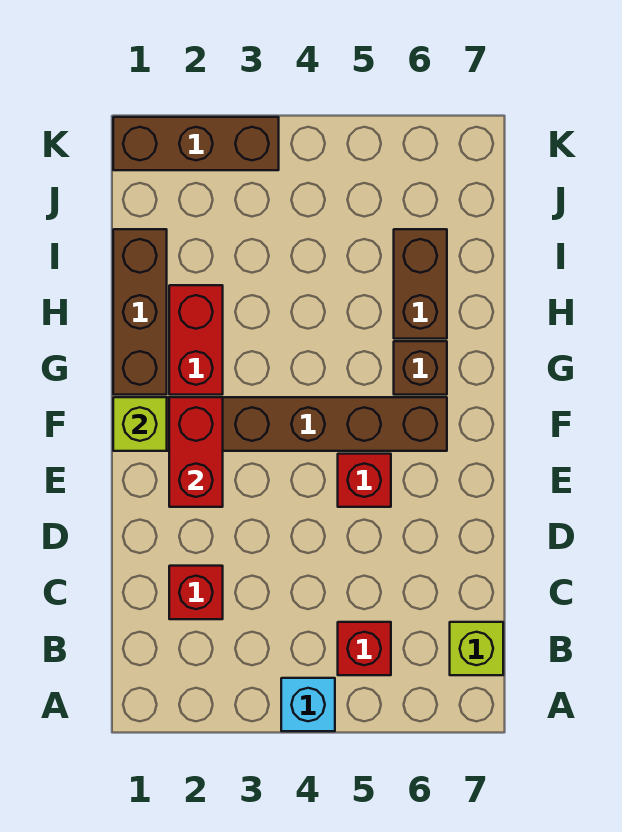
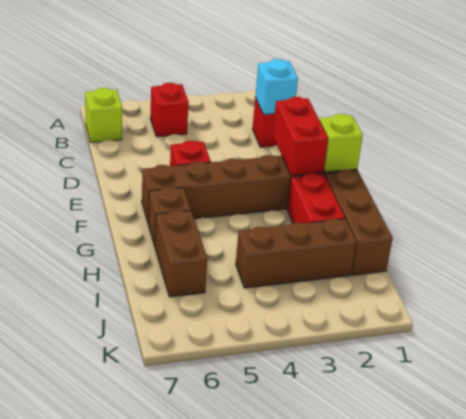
cyan 1x1 brick [281,678,335,731] -> cyan 1x1 brick moved to [255,59,298,114]
brown 1x3 brick [113,117,279,170] -> brown 1x3 brick moved to [236,219,357,288]

